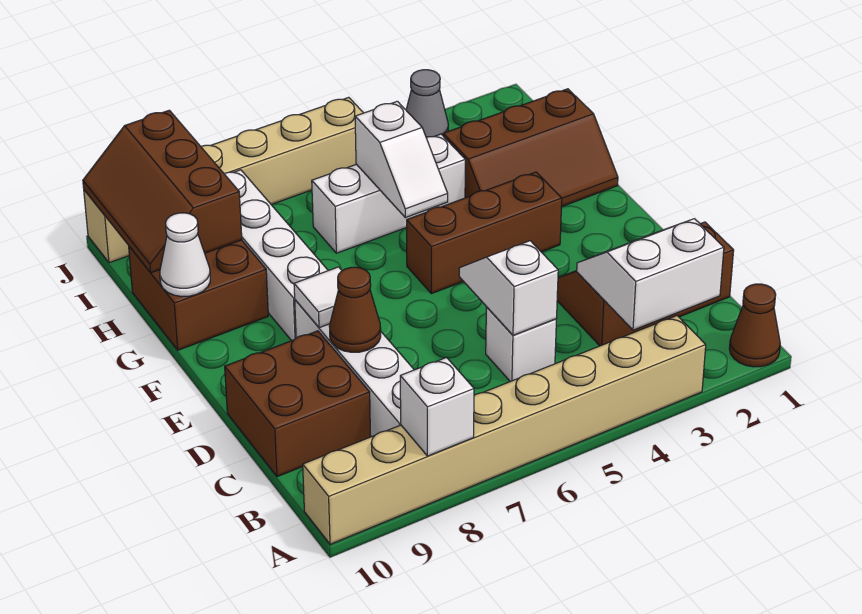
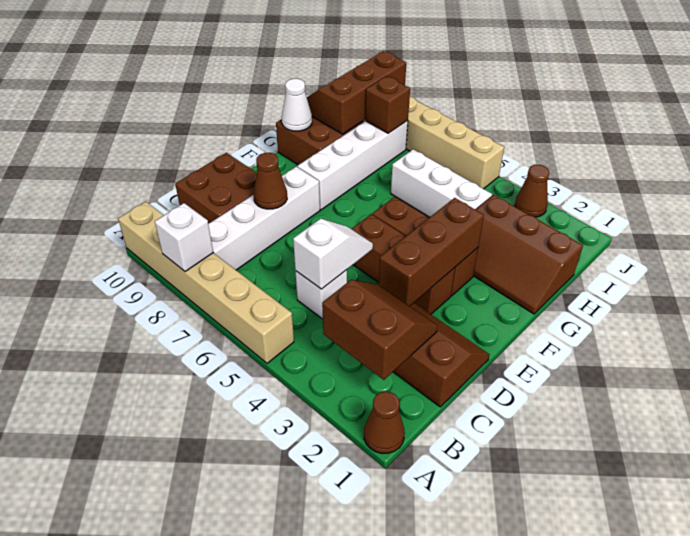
tan 1x8 brick [303,316,706,544] -> tan 1x6 brick [118,202,294,363]
white 2x2 slope [576,219,724,330] -> brown 2x2 slope [322,280,438,380]
none -> brown 1x3 brick [379,198,484,306]
none -> brown 1x3 brick [352,214,455,314]
white 1x1 tile [294,267,342,328] -> none
white 1x2 slope [355,101,448,218] -> none
none -> brown 1x1 brick [365,76,410,133]
grey 1x1 cone [406,70,448,137] -> brown 1x1 cone [515,165,549,217]

